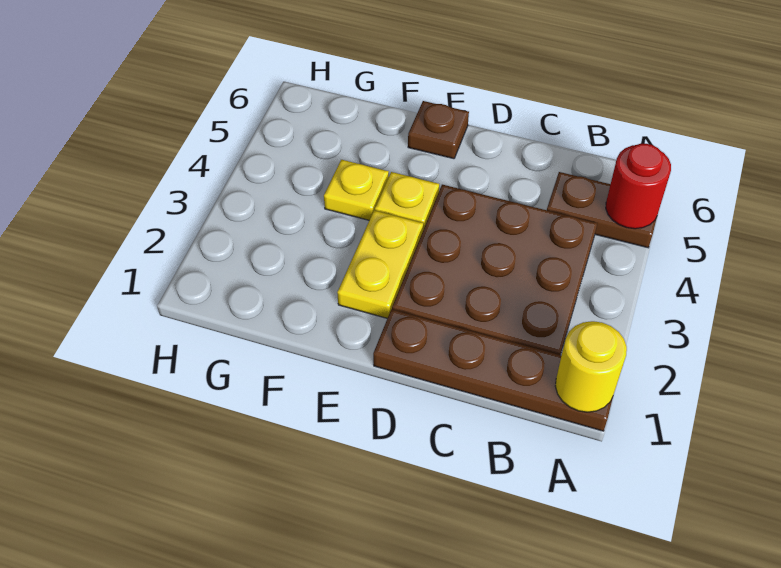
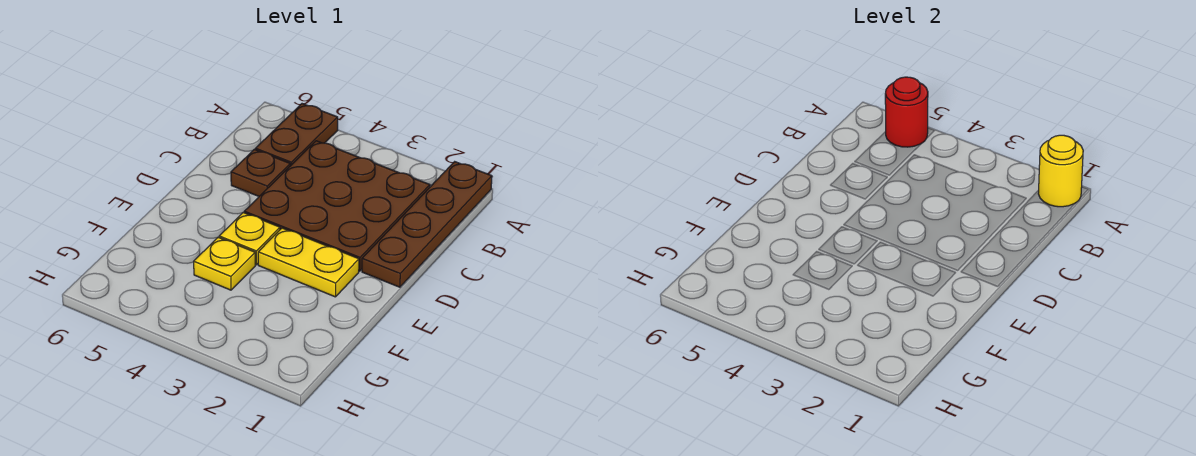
brown 1x1 plate [408,101,469,159] -> brown 1x1 plate moved to [231,149,290,196]

